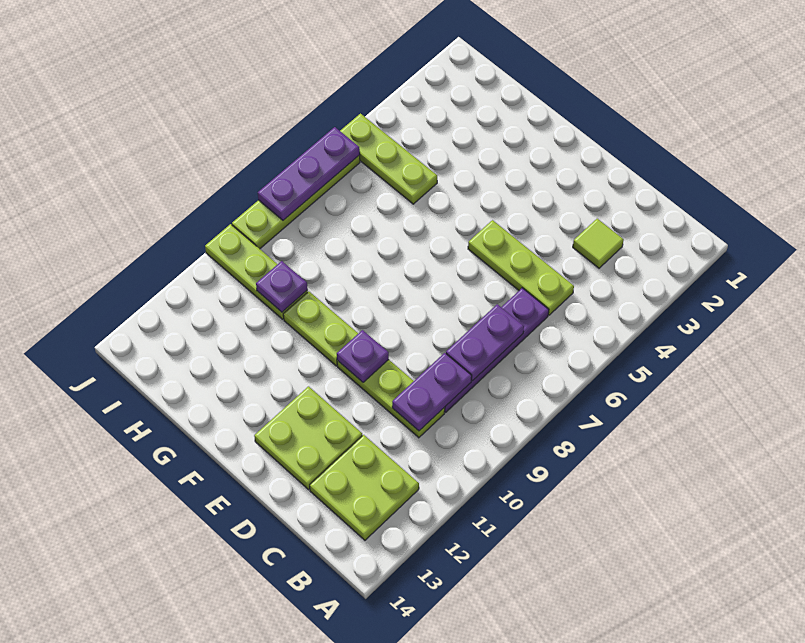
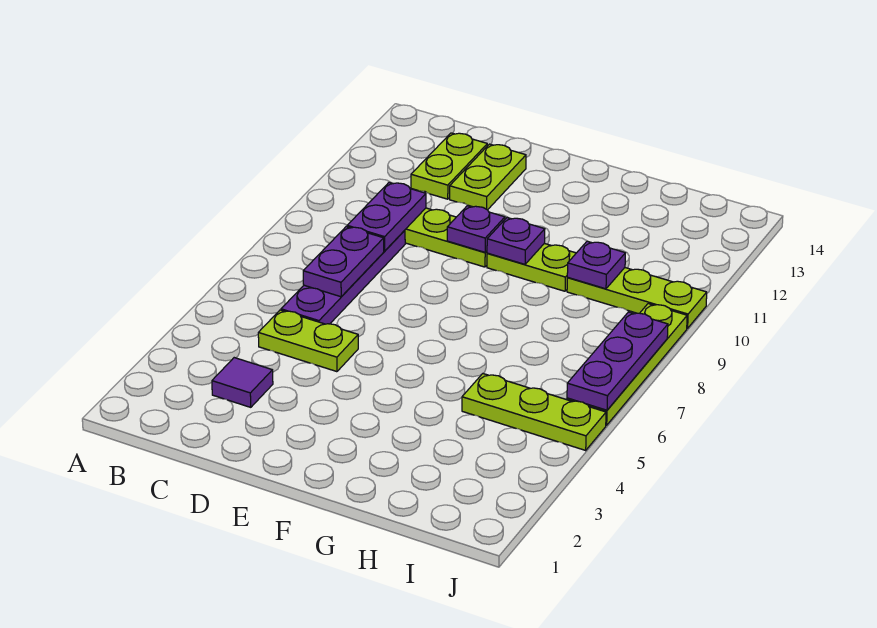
lime 2x2 plate [310,435,419,540] -> lime 1x2 plate [411,133,487,199]
lime 1x1 tile [573,219,624,268] -> purple 1x1 tile [212,358,273,407]
lime 1x3 plate [468,220,574,315] -> lime 1x2 plate [258,310,358,372]
lime 2x2 plate [254,386,362,490] -> lime 1x2 plate [450,144,526,210]
none -> purple 1x1 plate [487,218,545,264]

